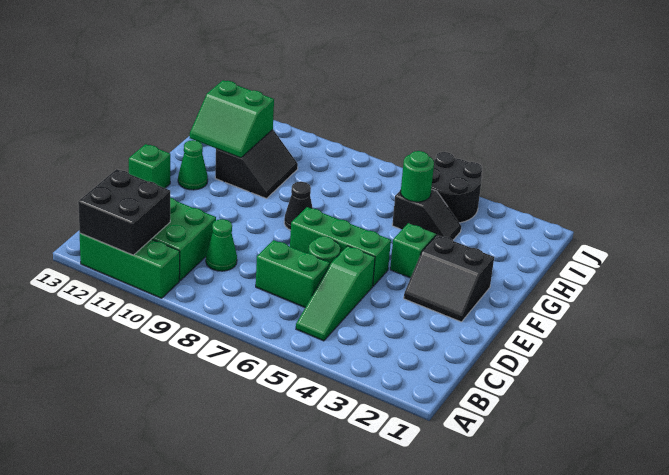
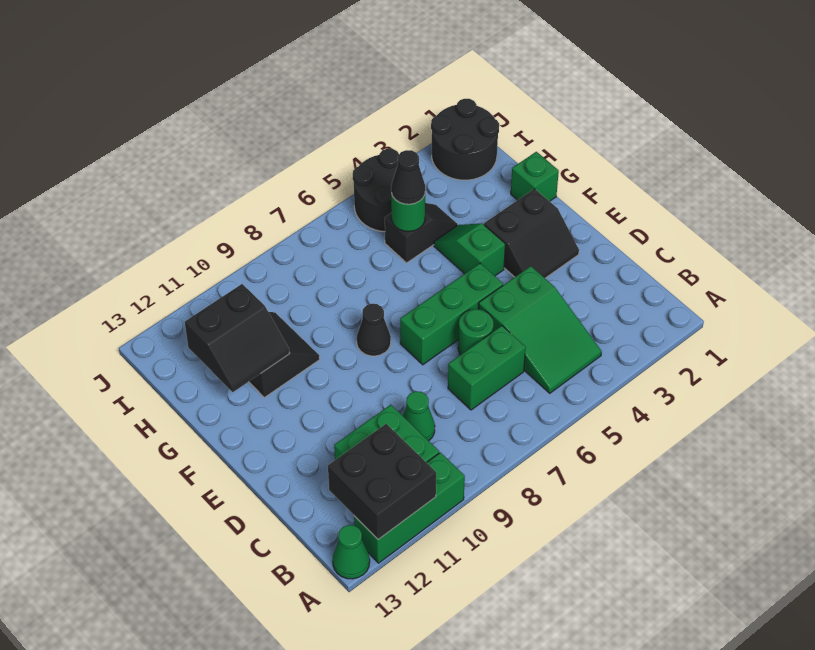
green 1x3 slope [296,246,375,341] -> green 2x3 slope [479,266,602,393]
green 1x1 brick [129,144,170,188] -> green 1x1 brick moved to [511,152,559,201]
green 1x1 cone [178,140,208,190] -> green 1x1 cone moved to [333,525,370,579]
green 2x2 slope [190,80,274,158] -> black 2x2 slope [185,284,290,392]
none -> black 1x1 cone [391,150,425,204]
none -> black 2x2 round brick [431,99,499,180]

